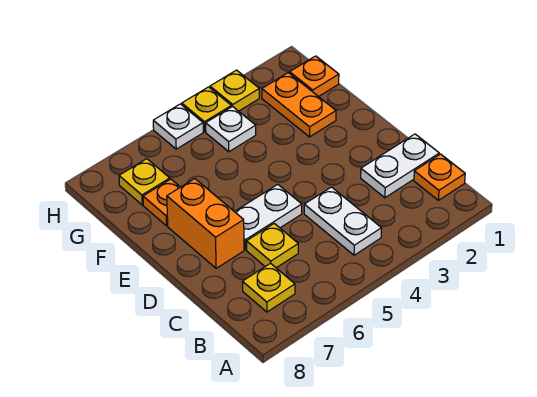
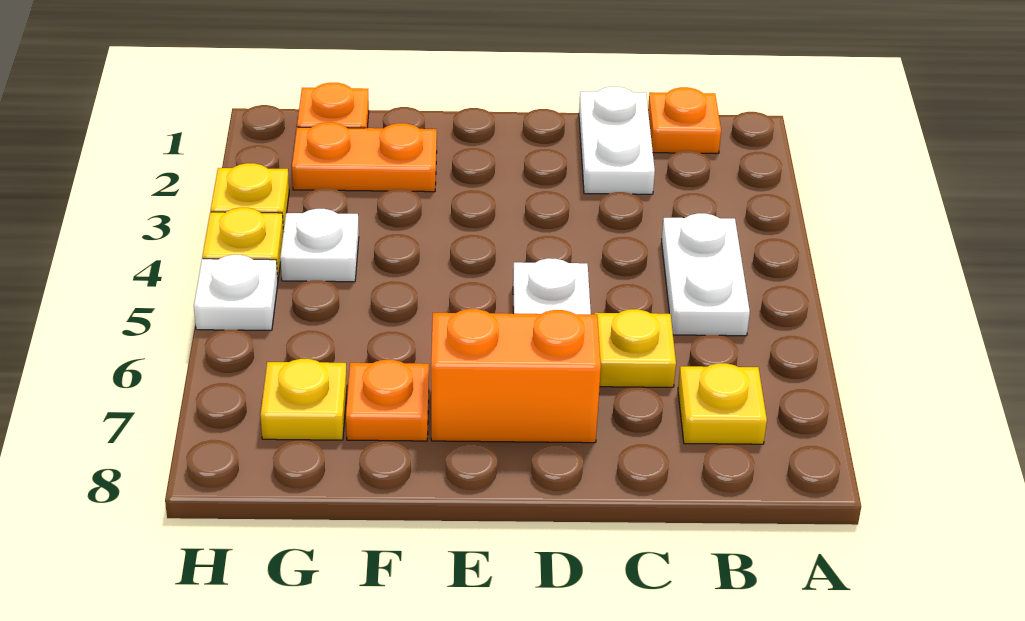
white 1x2 plate [304,187,382,255] -> white 1x2 plate turned to [662,213,750,336]

